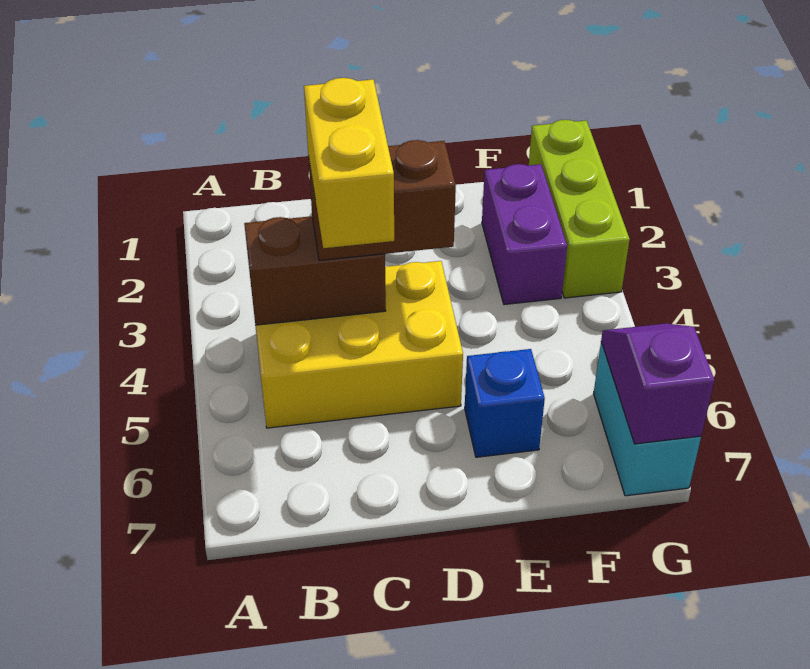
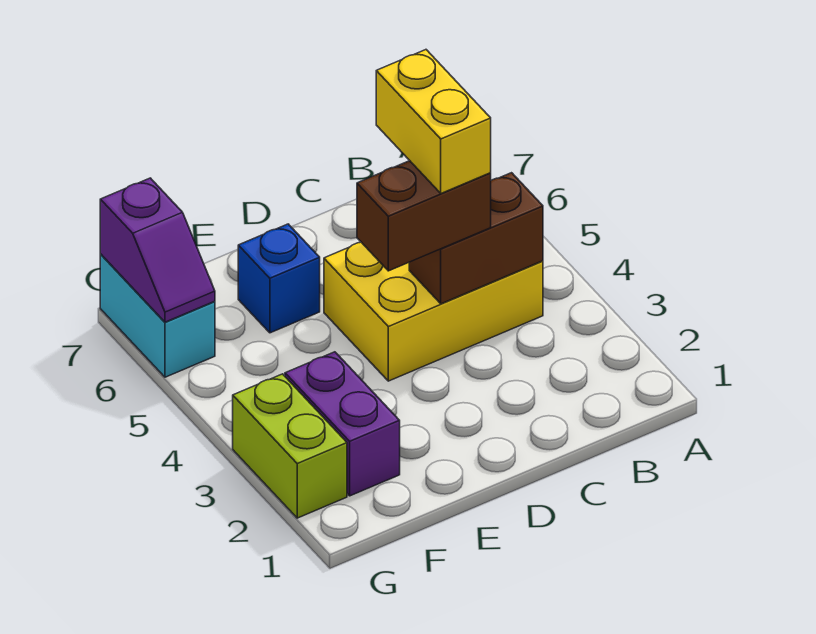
lime 1x3 brick [529,120,630,298] -> lime 1x2 brick [233,374,347,518]

